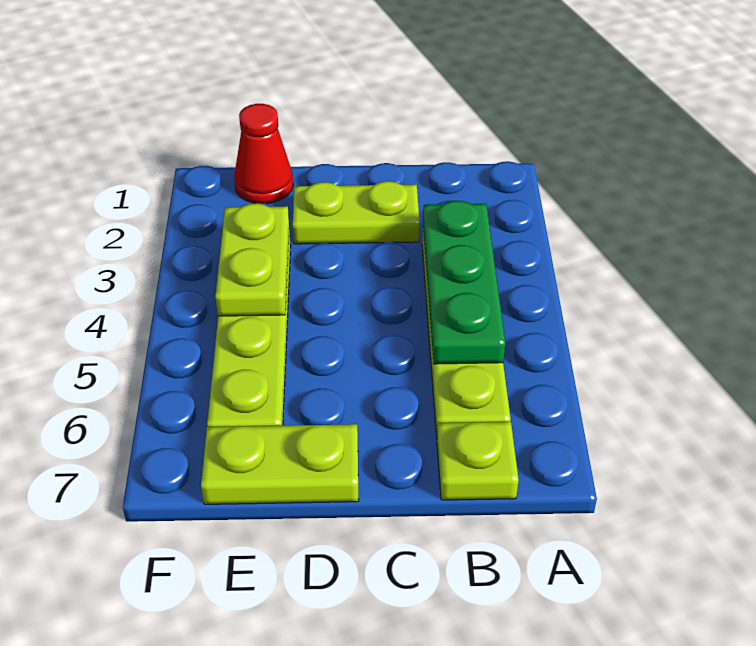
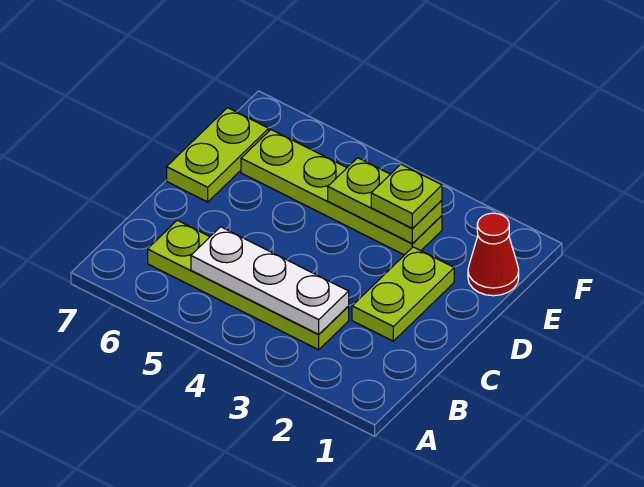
green 1x3 plate [423,201,505,364] -> white 1x3 plate [191,227,349,334]
lime 1x1 plate [437,422,519,500] -> lime 1x1 plate moved to [371,164,442,228]

